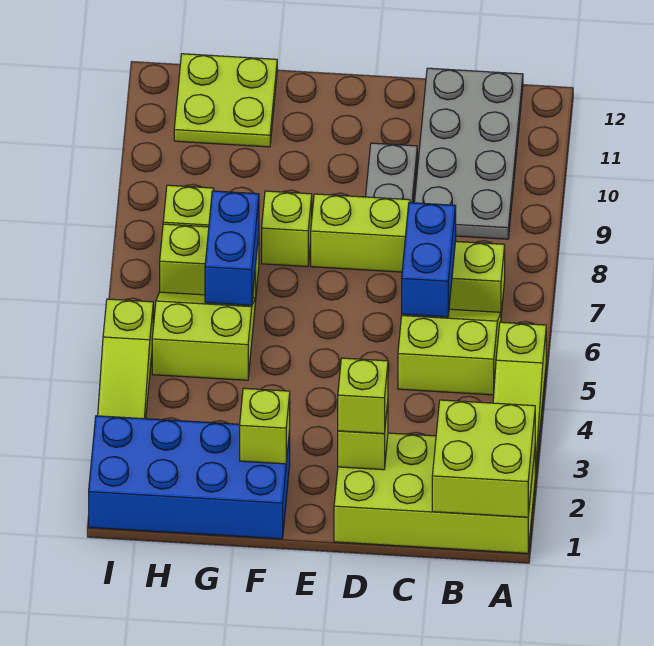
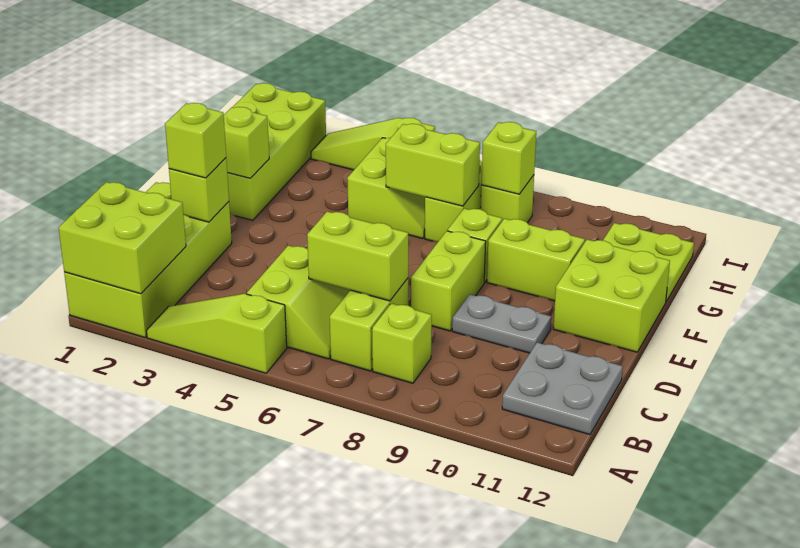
none -> lime 1x1 brick [372,303,432,383]
grey 2x4 plate [414,68,523,239] -> grey 2x2 plate [502,343,623,435]
blue 1x2 brick [402,203,456,317] -> lime 1x2 brick [307,212,408,301]
none -> lime 2x2 brick [553,240,670,352]
blue 2x4 brick [89,416,290,539] -> lime 2x4 brick [227,83,326,220]
none -> lime 1x2 brick [487,219,585,301]
blue 1x2 brick [205,191,259,305] -> lime 1x2 brick [386,124,480,206]
none -> lime 1x1 brick [482,122,536,194]

